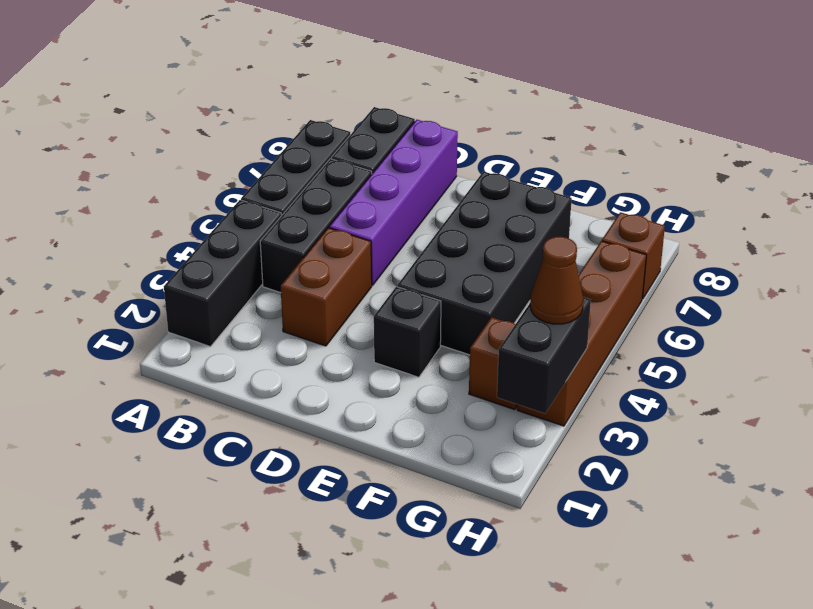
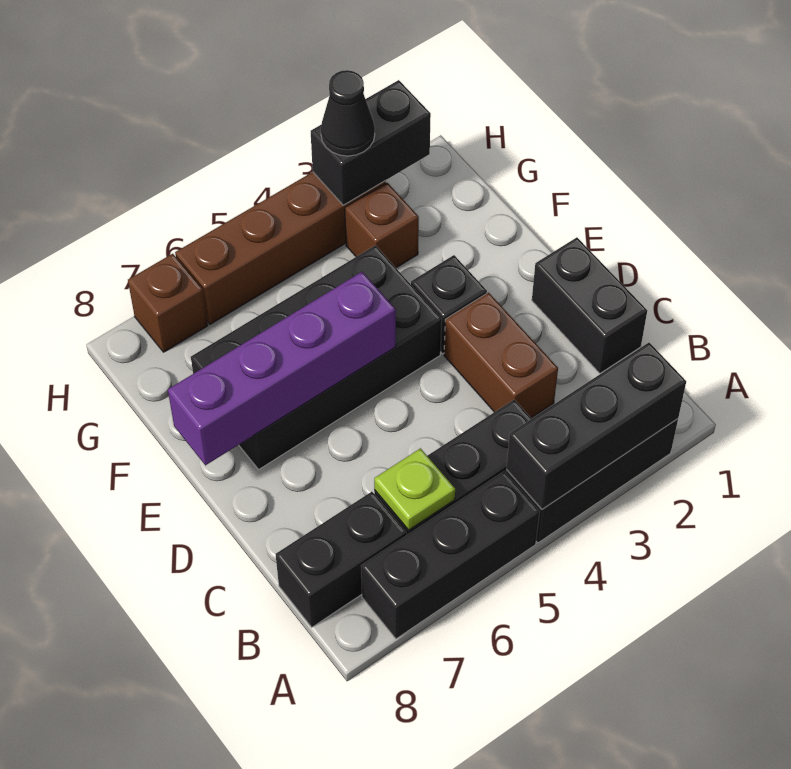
none -> black 1x3 brick [506,343,686,509]
none -> lime 1x1 plate [374,448,455,530]
none -> black 1x2 brick [532,237,647,373]
brown 1x2 brick [281,228,372,346] -> brown 1x2 brick turned to [444,293,558,418]
purple 1x4 brick [329,120,458,285] -> purple 1x4 brick moved to [168,272,396,465]
brown 1x1 cone [530,237,583,324] -> black 1x1 cone [321,70,375,156]

